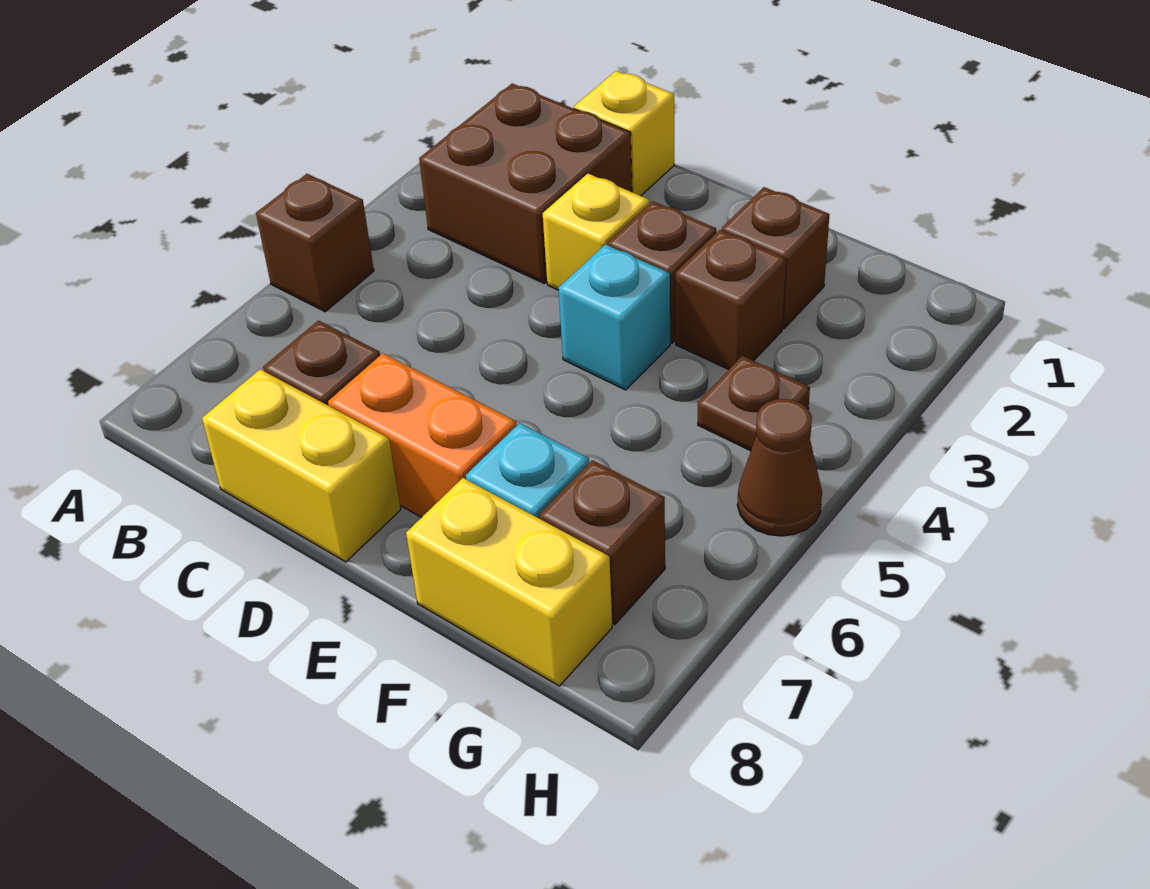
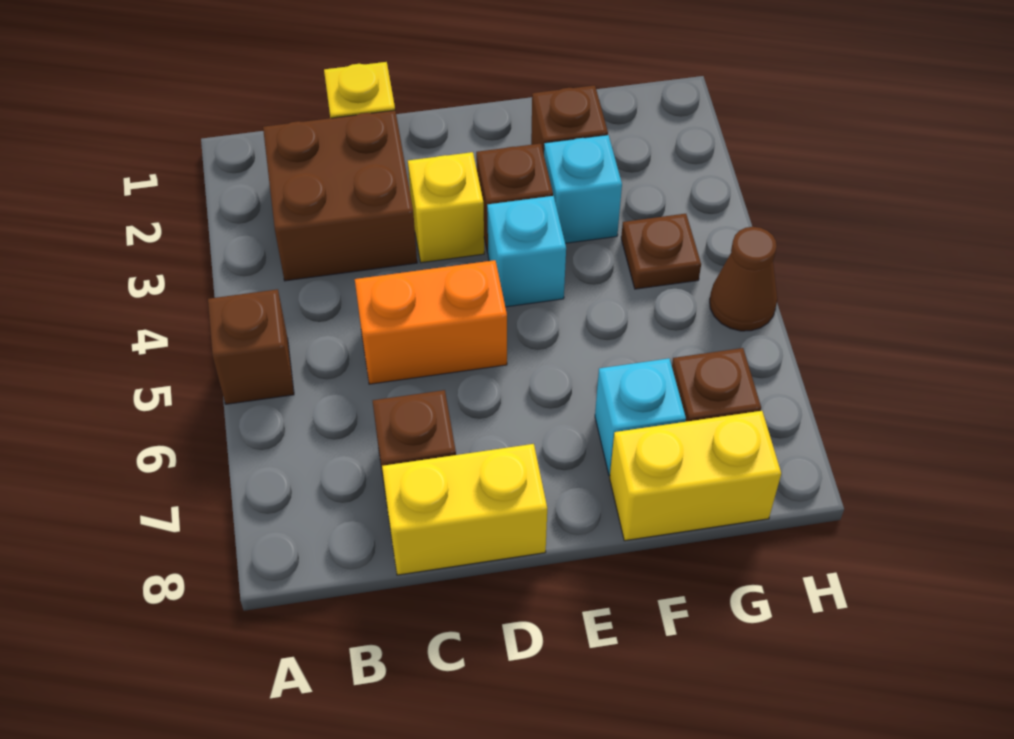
orange 1x2 brick [328,353,517,517] -> orange 1x2 brick moved to [355,260,507,384]
brown 1x1 brick [676,230,786,369] -> cyan 1x1 brick [544,135,622,243]

